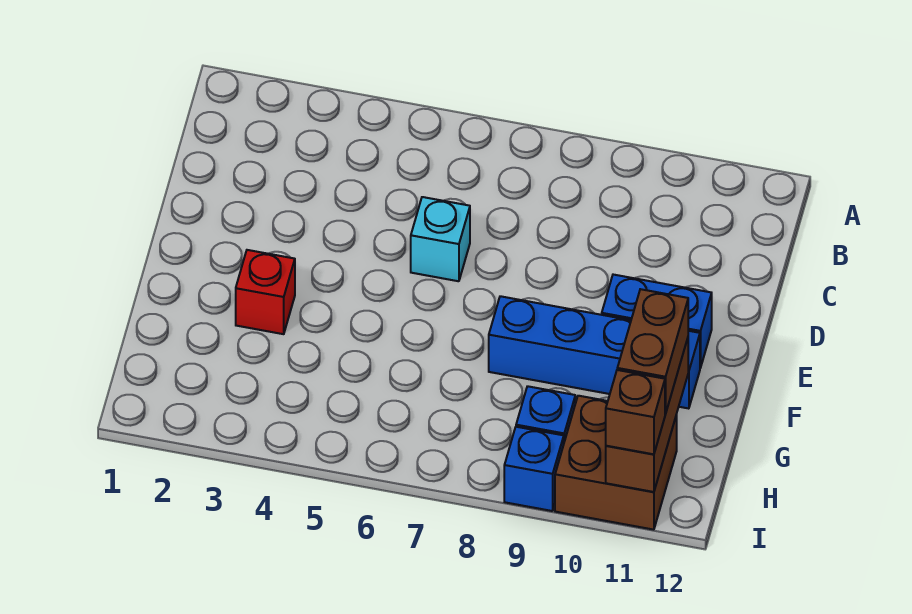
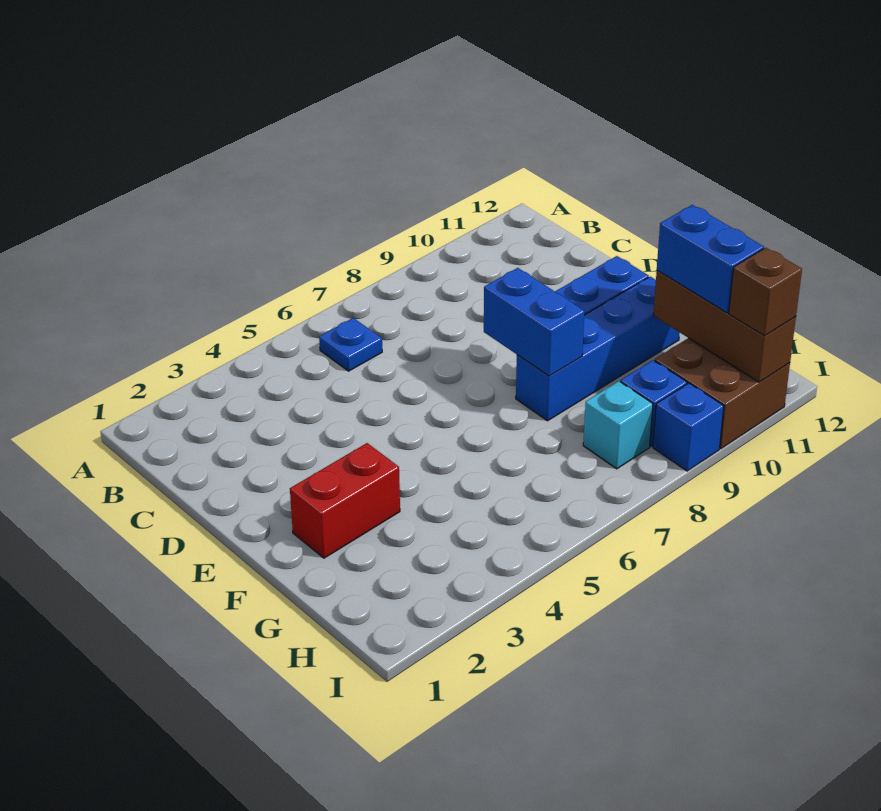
none -> blue 1x1 plate [319,318,382,371]
cyan 1x1 brick [411,197,470,281] -> cyan 1x1 brick moved to [583,381,653,469]
none -> blue 1x2 brick [484,268,585,376]
red 1x1 brick [236,250,295,334] -> red 1x2 brick [290,443,400,558]
brown 1x2 brick [617,289,688,414] -> blue 1x2 brick [657,205,764,313]

